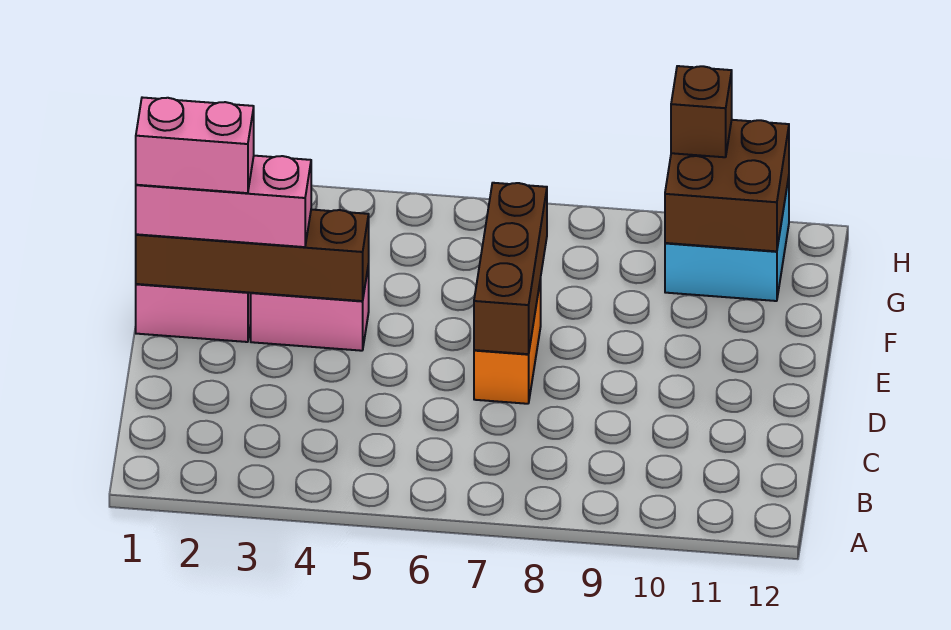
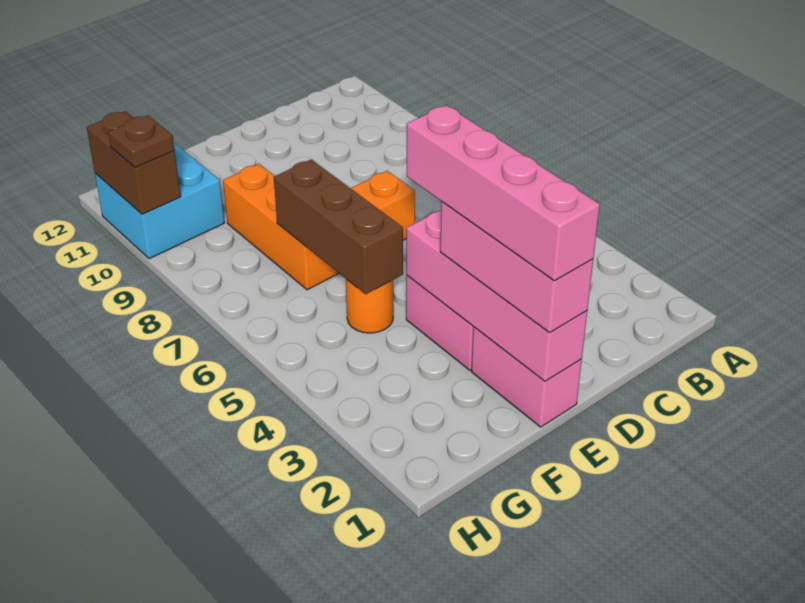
brown 1x3 brick [474,183,547,354] -> brown 1x3 brick turned to [274,159,403,294]
brown 1x4 brick [136,210,369,301] -> pink 1x4 brick [406,210,587,381]
pink 1x2 brick [136,97,254,193] -> pink 1x4 brick [407,105,600,281]
none -> orange 1x1 round brick [346,279,393,333]
none -> orange 1x3 brick [223,164,339,290]
brown 2x2 brick [665,120,789,251] -> brown 1x2 brick [87,111,181,214]
brown 1x1 brick [671,66,732,157] -> brown 1x1 plate [108,115,175,167]

